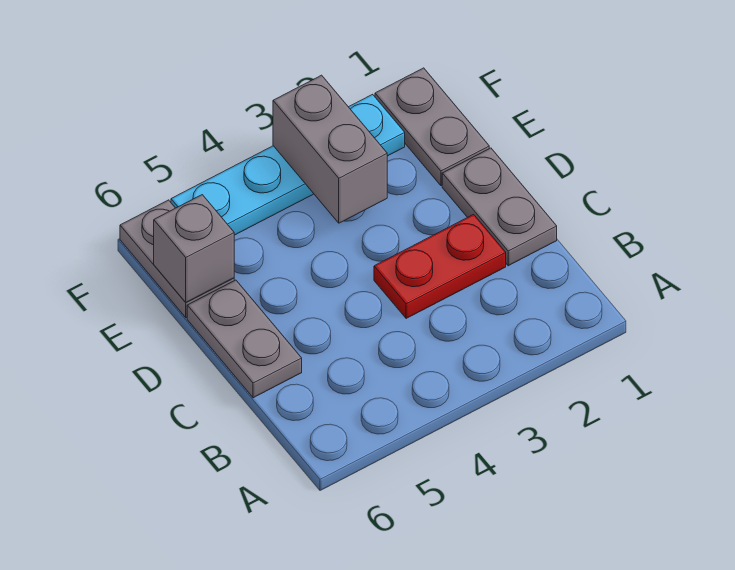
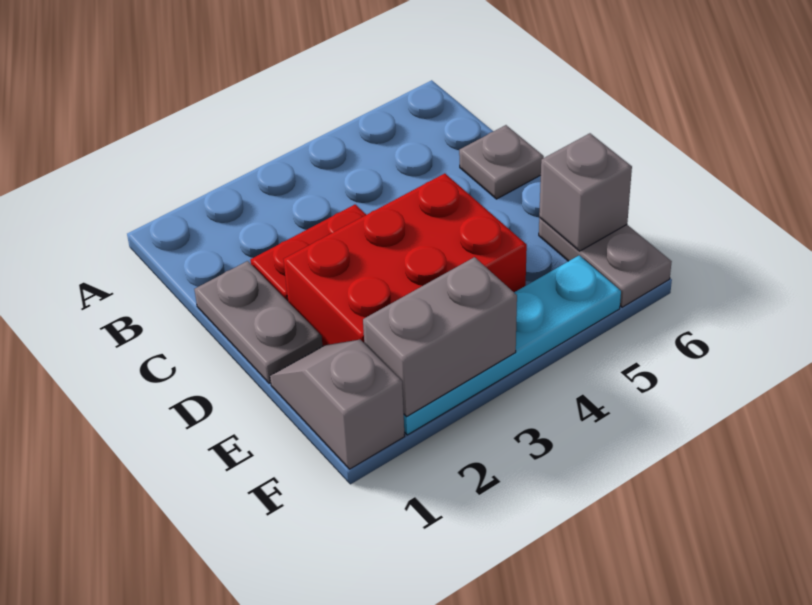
grey 1x2 plate [187,280,302,398] -> grey 1x1 plate [459,125,544,199]
none -> red 2x3 brick [284,173,527,346]
grey 1x2 plate [375,68,489,186] -> grey 1x2 slope [270,340,405,469]
grey 1x2 brick [273,75,387,223] -> grey 1x2 brick turned to [363,257,517,416]

